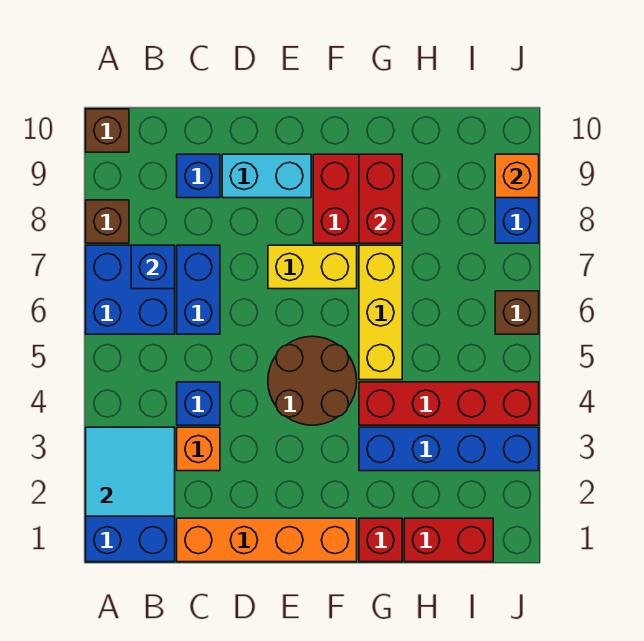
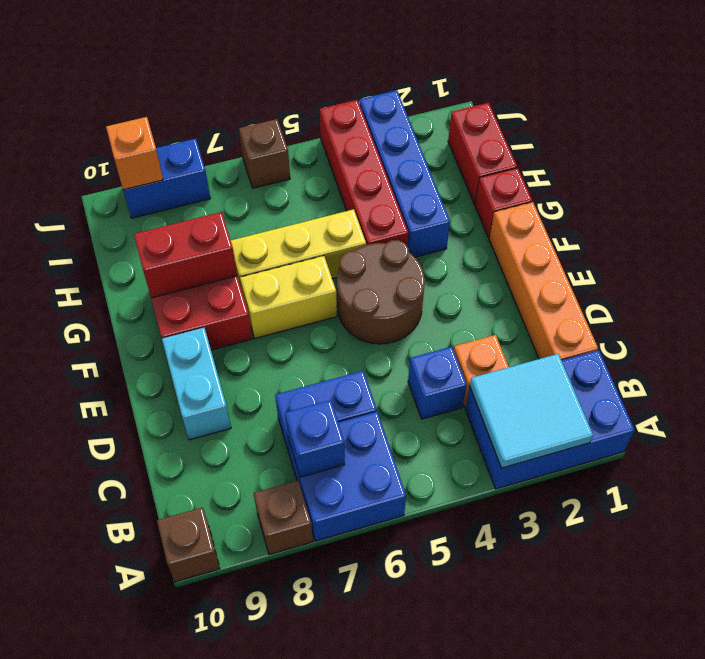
blue 1x1 brick [177,154,220,198] -> none
yellow 1x2 brick [268,245,357,289] -> yellow 1x2 brick turned to [240,256,337,338]

